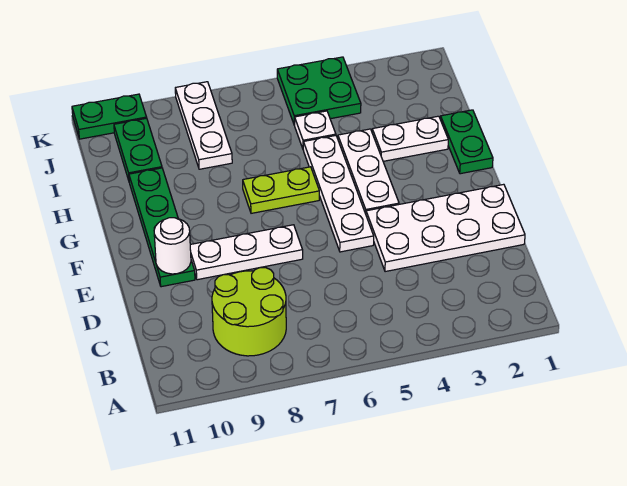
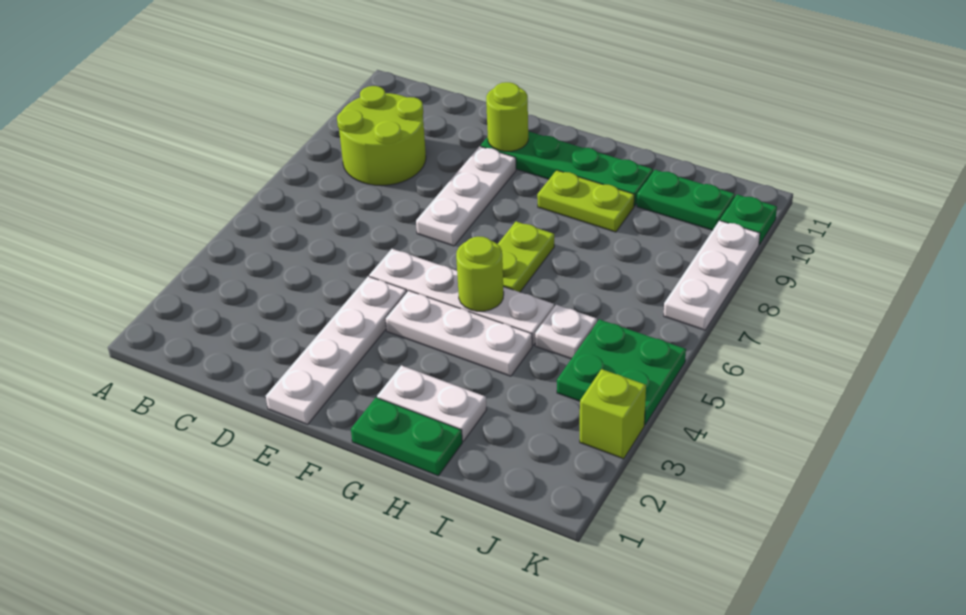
white 2x4 plate [366,184,525,272] -> white 1x4 plate [266,276,407,424]
white 1x1 round brick [154,218,191,274] -> lime 1x1 round brick [486,82,528,151]
none -> lime 1x1 round brick [456,236,504,311]
none -> lime 1x2 plate [537,170,634,232]
white 1x2 plate [372,116,448,161] -> white 1x2 plate turned to [377,365,486,441]
white 1x3 plate [175,82,232,169] -> white 1x3 plate turned to [664,221,760,330]
none -> lime 1x1 brick [580,369,646,459]
green 1x2 plate [72,94,147,139] -> green 1x1 plate [720,194,777,245]

